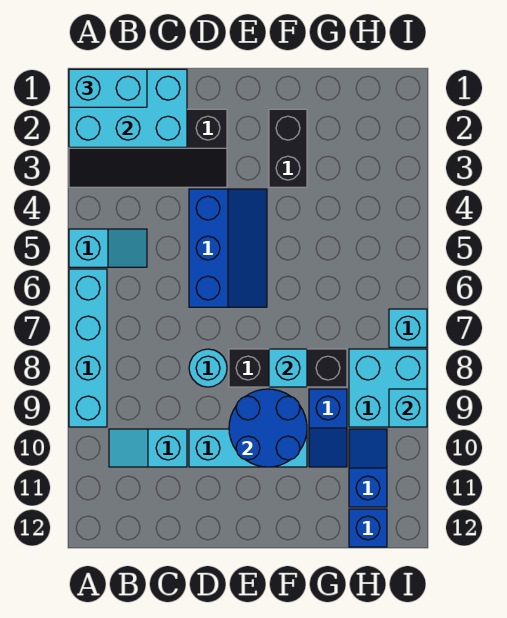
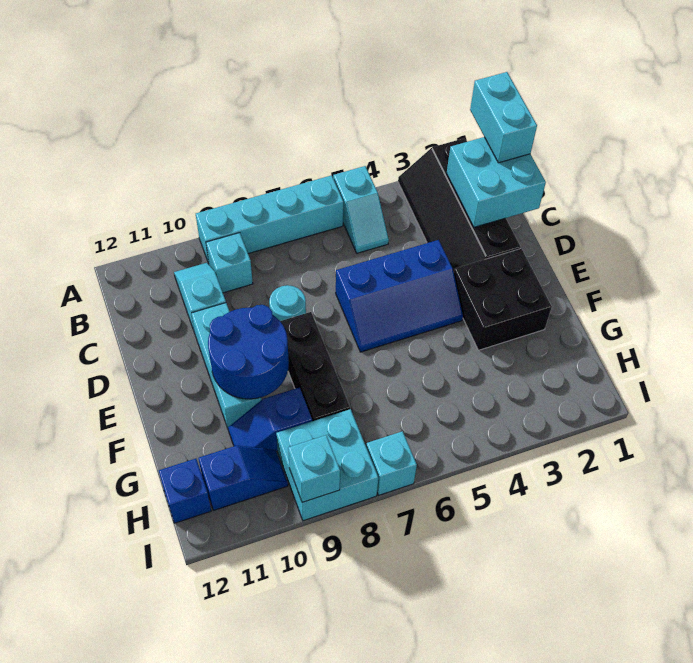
cyan 2x3 brick [69,69,187,147] -> cyan 2x2 brick [447,137,546,227]
black 1x2 brick [269,109,307,187] -> black 2x2 brick [454,249,552,350]
cyan 1x1 brick [269,349,307,387] -> cyan 1x1 brick moved to [206,233,253,293]

